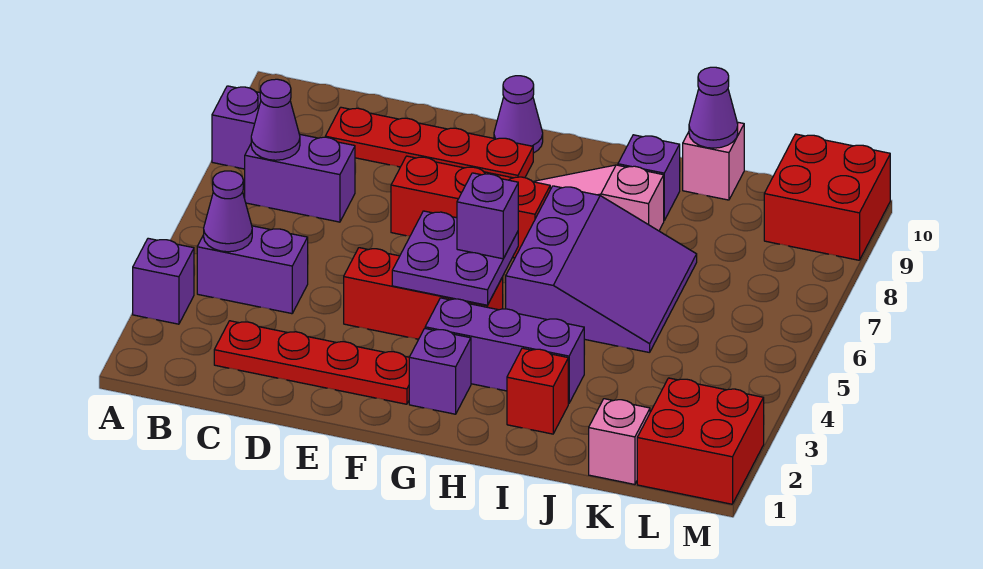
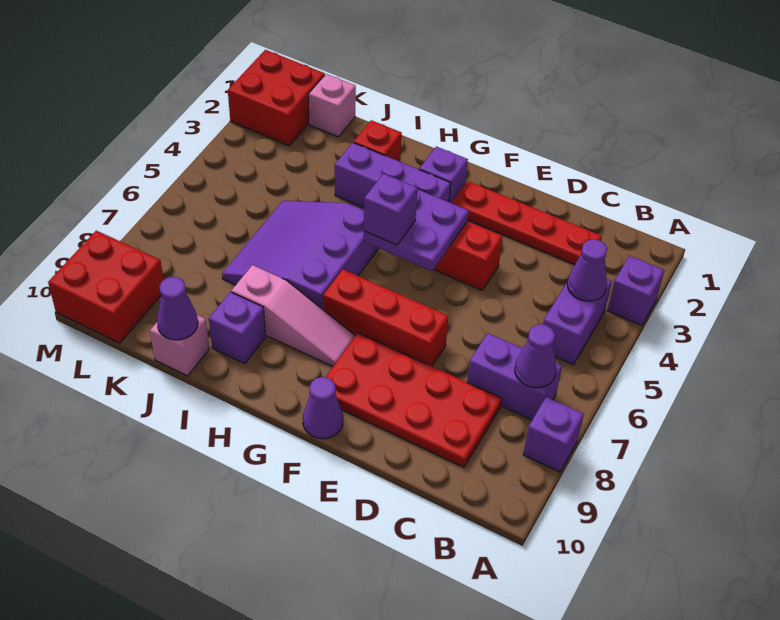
purple 1x2 brick [197,226,308,314] -> purple 1x2 brick turned to [543,279,612,365]
red 1x4 plate [325,107,533,178] -> red 2x4 plate [326,333,502,467]

